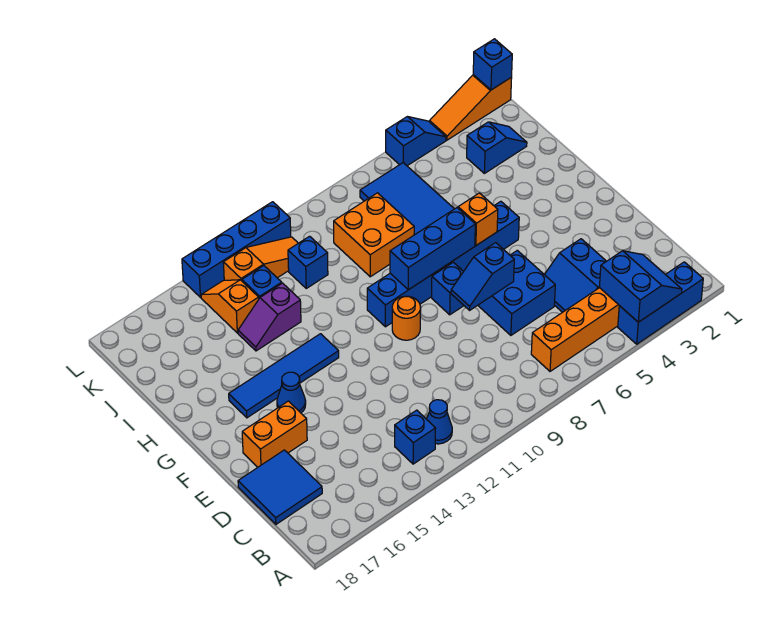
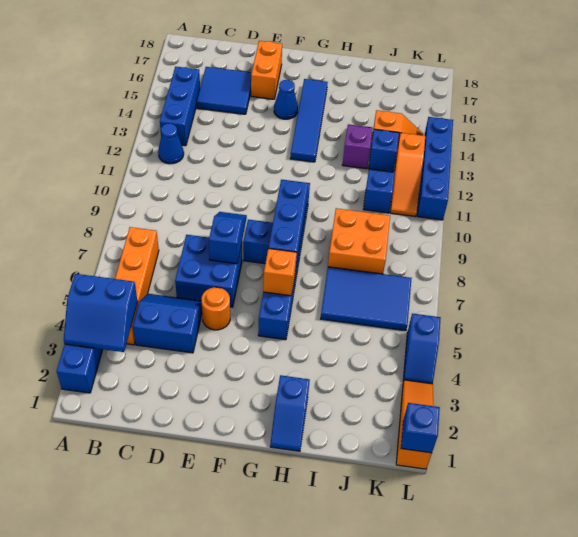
blue 1x1 brick [395,410,436,464] -> blue 1x3 brick [160,67,200,146]
blue 2x2 tile [238,450,322,524] -> blue 2x2 tile moved to [197,67,252,114]
orange 1x1 round brick [392,296,421,340] -> orange 1x1 round brick moved to [201,287,230,330]
blue 1x2 slope [467,122,527,173] -> blue 1x2 slope moved to [270,375,310,451]

